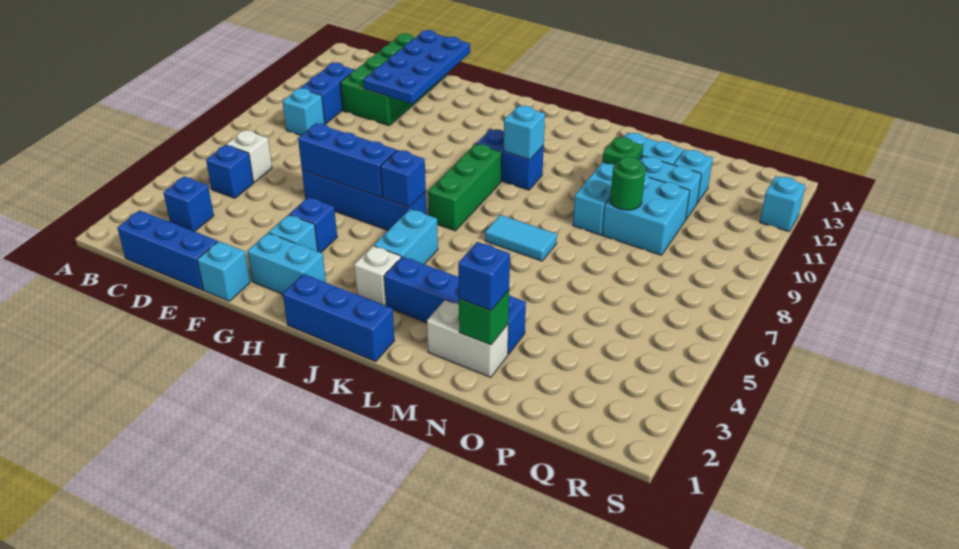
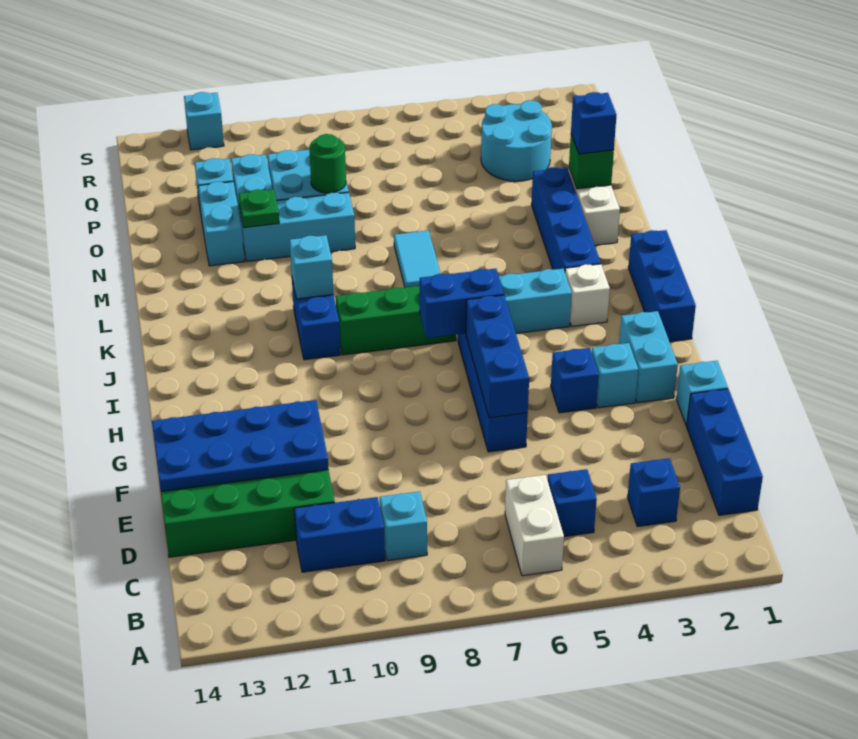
white 1x1 brick [226,130,272,182] -> white 1x2 brick [505,475,564,576]
blue 1x1 brick [380,150,426,207] -> blue 1x2 brick [420,269,504,338]
none -> cyan 2x2 round brick [481,100,552,181]

